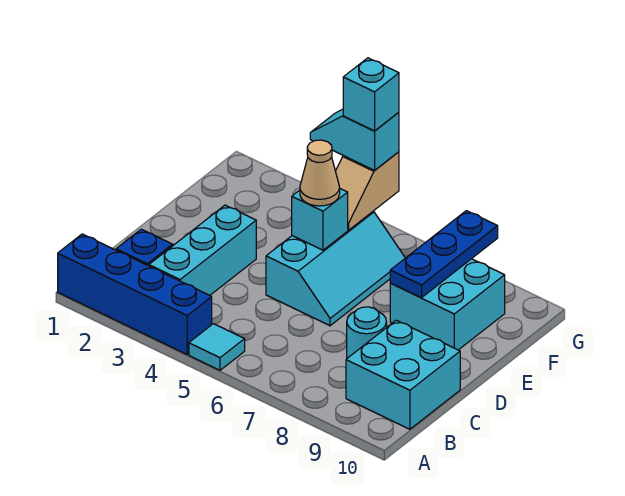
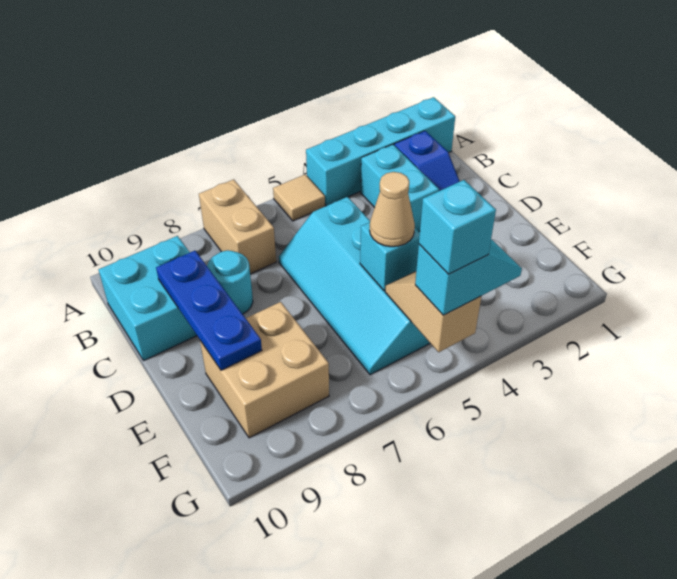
blue 1x4 brick [58,234,212,354] -> cyan 1x4 brick [306,97,455,206]
cyan 1x1 tile [189,324,245,370] -> tan 1x1 tile [273,175,325,221]
none -> tan 1x2 brick [199,179,276,274]
cyan 1x3 brick [149,205,256,295] -> cyan 1x2 brick [361,144,439,231]
cyan 2x3 slope [266,212,405,326] -> cyan 2x4 slope [279,197,430,375]
cyan 2x2 brick [390,259,505,350] -> tan 2x2 brick [200,302,329,438]
blue 1x3 plate [390,211,498,298] -> blue 1x3 plate moved to [156,251,262,370]

